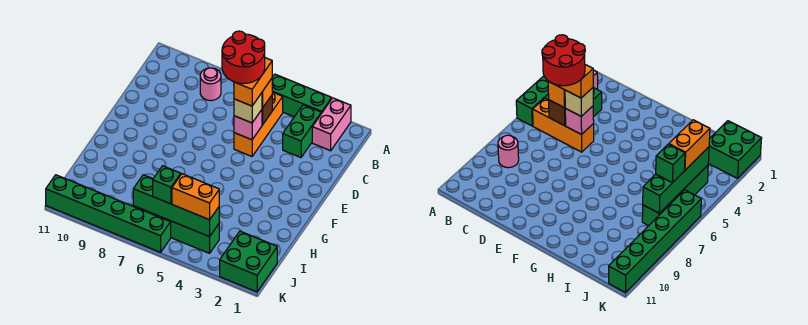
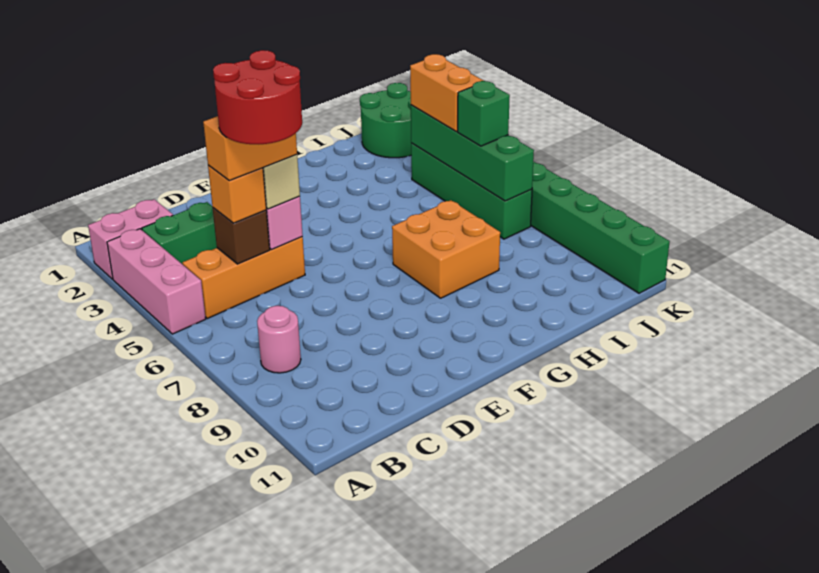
green 1x3 brick [272,74,332,117] -> pink 1x3 brick [107,229,206,334]
none -> orange 2x2 brick [392,200,500,298]
green 2x2 brick [220,231,277,292] -> green 2x2 round brick [360,83,411,158]

